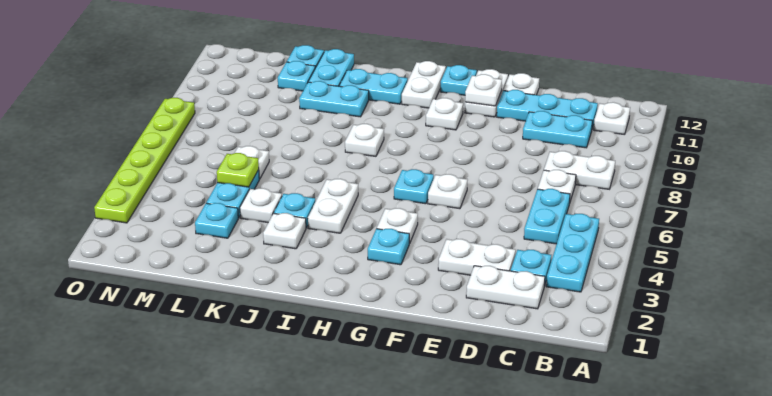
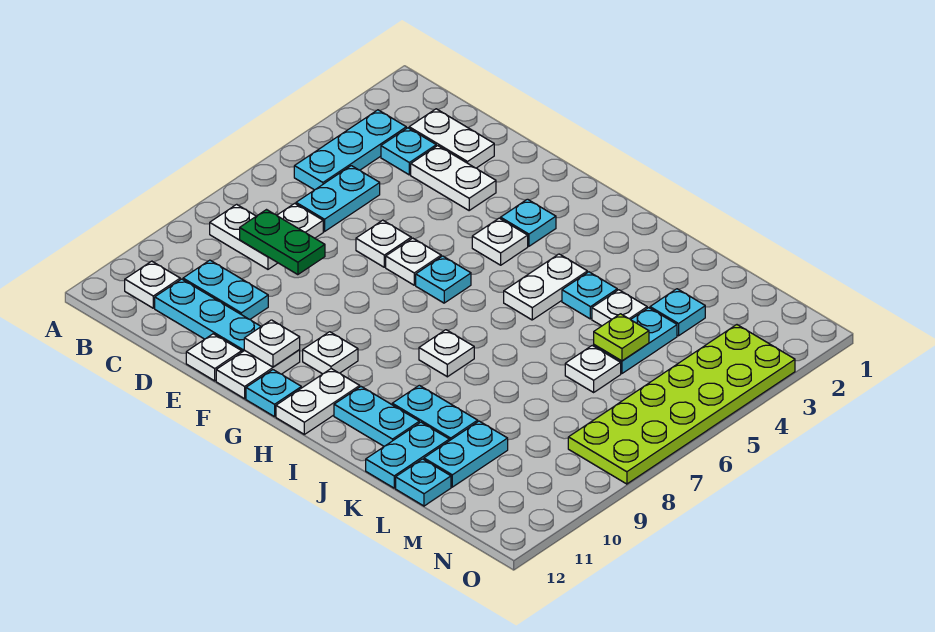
none -> green 1x2 plate [240,210,325,275]
white 1x1 plate [263,213,306,249] -> white 1x1 plate moved to [356,220,411,267]
cyan 1x1 plate [278,61,315,91] -> cyan 1x2 plate [424,421,508,487]
lime 1x6 plate [94,98,195,223] -> lime 2x6 plate [568,325,795,484]

